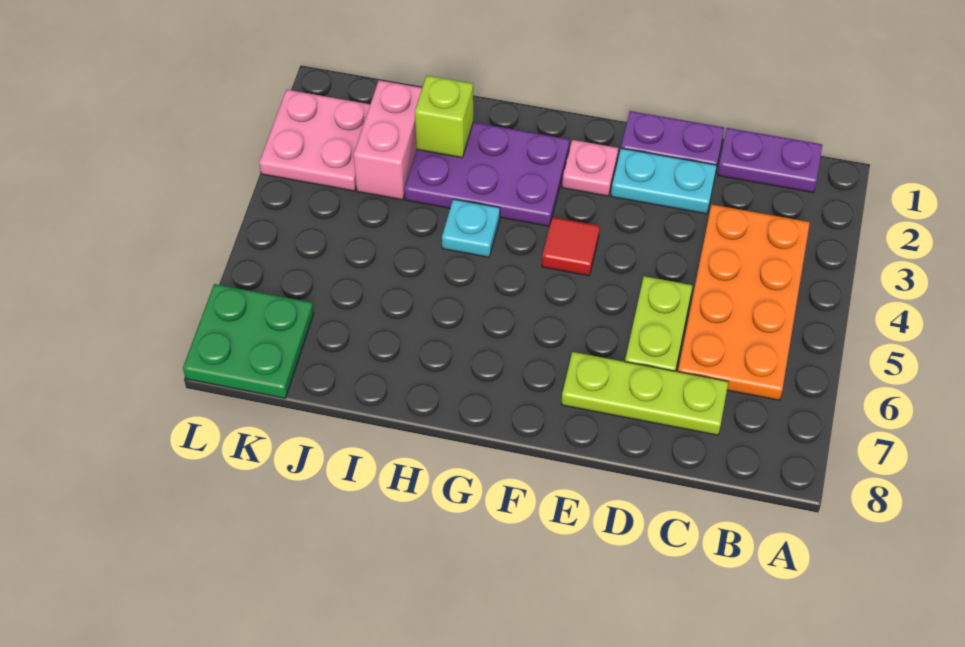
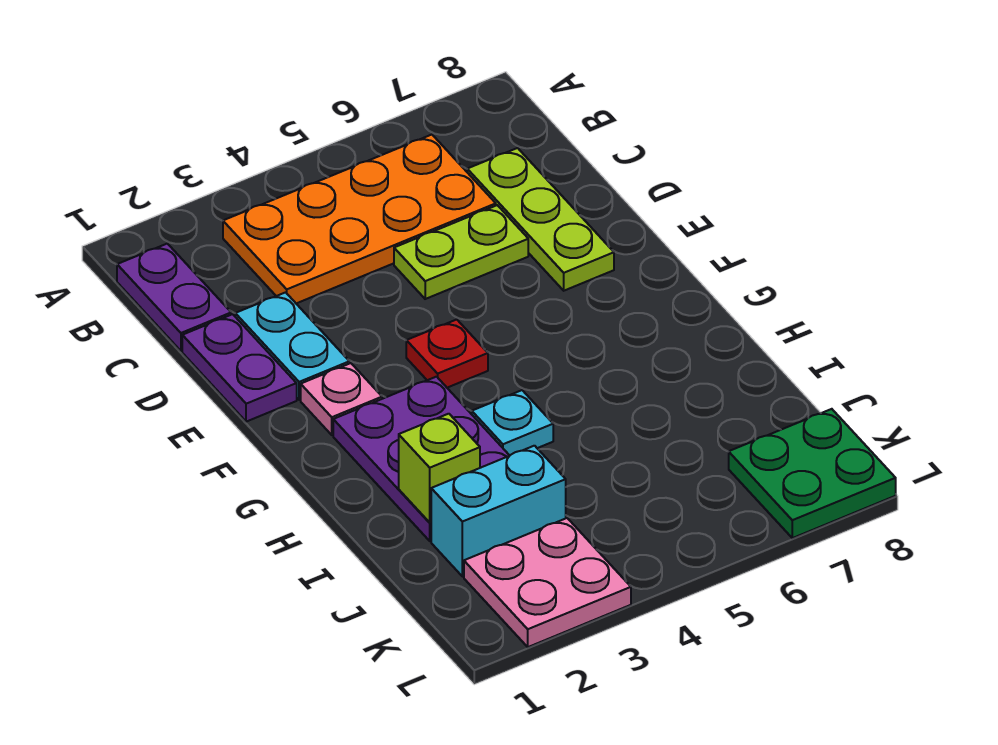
red 1x1 tile [542,217,600,276] -> red 1x1 plate [406,320,488,388]
pink 1x2 brick [354,80,422,200] -> cyan 1x2 brick [431,446,566,577]

